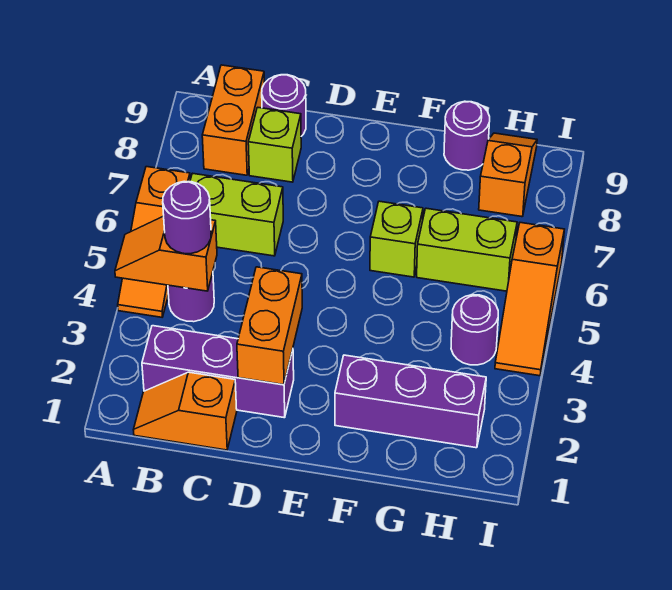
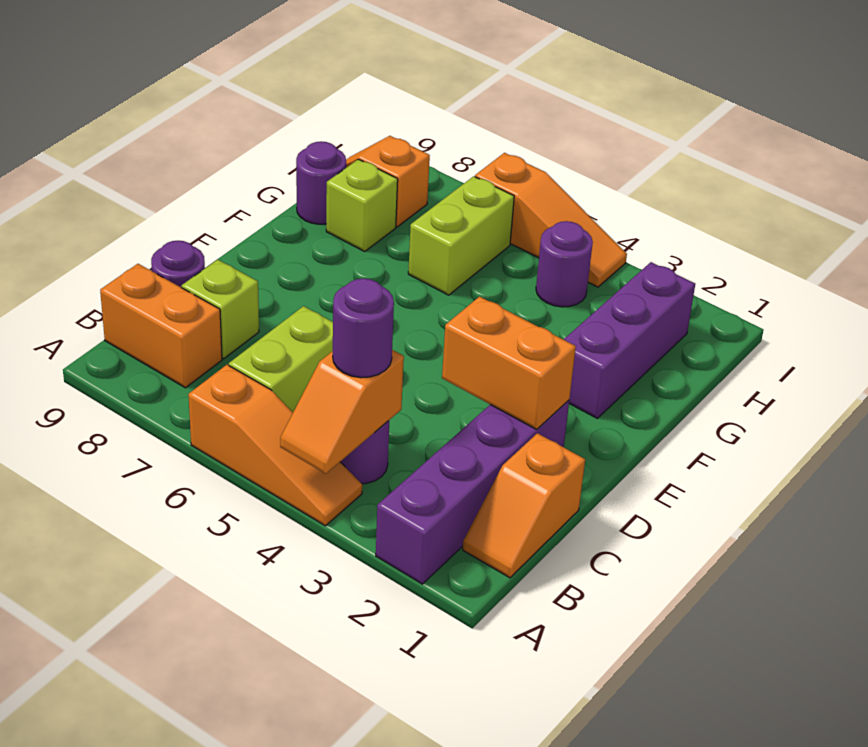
purple 1x3 brick [142,326,294,418] -> purple 1x4 brick [376,400,569,584]
lime 1x1 brick [370,201,423,277] -> lime 1x1 brick moved to [326,159,398,252]

